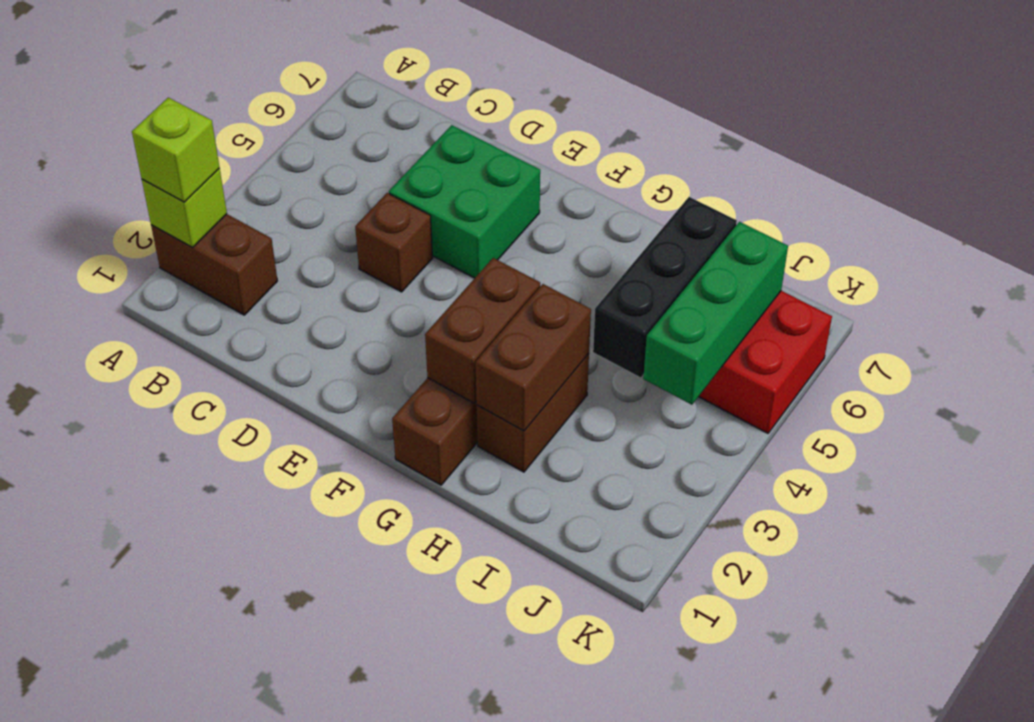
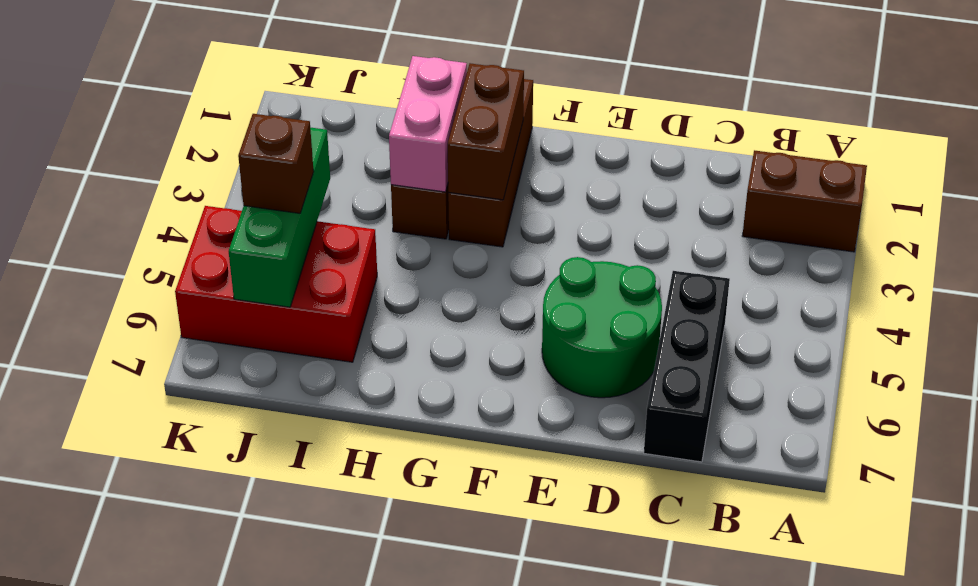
lime 1x1 brick [142,169,227,248] -> none
lime 1x1 brick [132,98,220,202] -> none
brown 1x1 brick [355,193,433,292] -> brown 1x1 brick moved to [238,114,314,213]
green 2x2 brick [389,125,540,278] -> green 2x2 round brick [542,257,662,398]
brown 1x2 brick [476,284,591,431] -> pink 1x2 brick [389,56,467,192]
black 1x3 brick [593,197,737,378] -> black 1x3 brick moved to [644,271,730,462]

